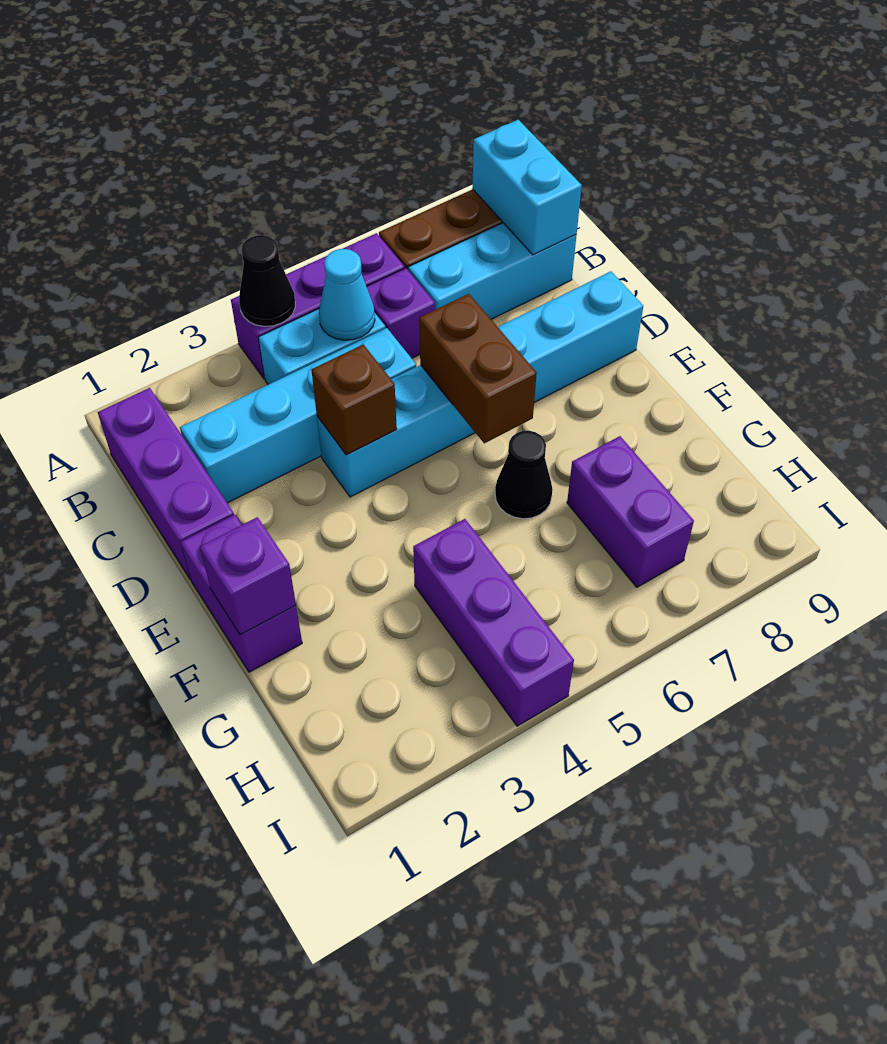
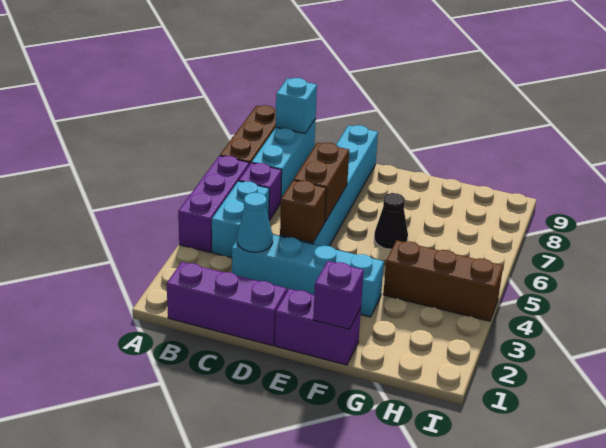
black 1x1 cone [239,235,295,326] -> none
cyan 1x2 brick [472,120,582,255] -> cyan 1x1 brick [276,78,317,134]
cyan 1x1 cone [319,249,375,340] -> cyan 1x1 cone moved to [237,193,273,252]
cyan 1x4 brick [180,328,416,503] -> cyan 1x4 brick turned to [232,235,384,317]
brown 1x2 brick [419,294,537,443] -> brown 1x2 brick turned to [294,143,349,222]
purple 1x3 brick [413,519,574,726] -> brown 1x3 brick [383,240,503,321]
purple 1x2 brick [567,436,694,587] -> none

